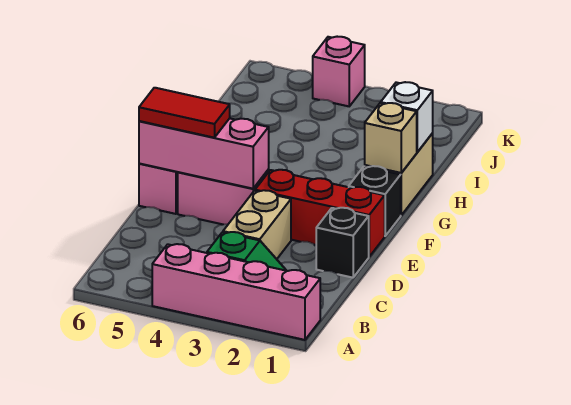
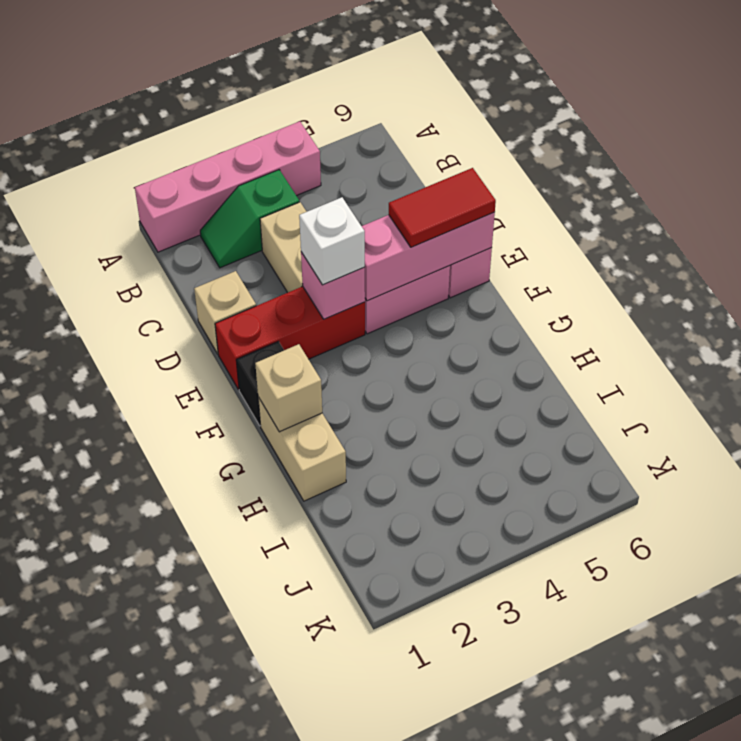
black 1x1 brick [316,208,369,278] -> tan 1x1 brick [194,271,256,354]
white 1x1 brick [381,82,433,152] -> white 1x1 brick moved to [299,197,365,285]
pink 1x1 brick [313,37,365,106] -> pink 1x1 brick moved to [301,252,365,319]

